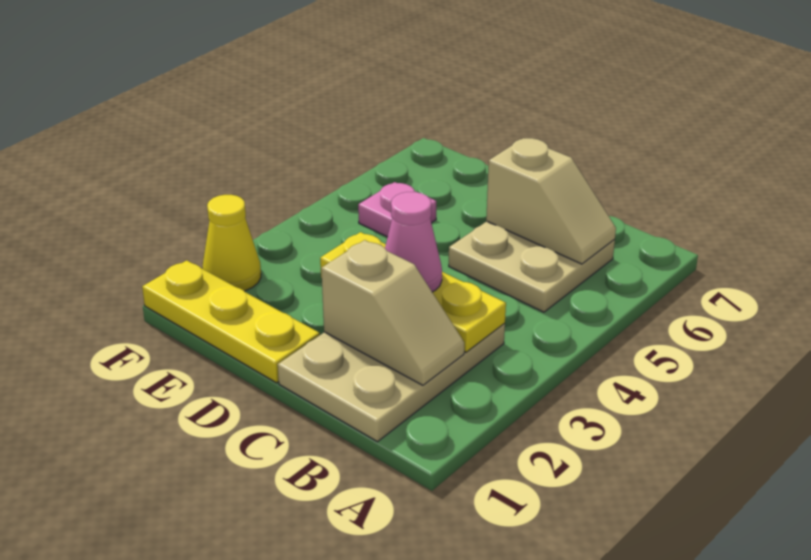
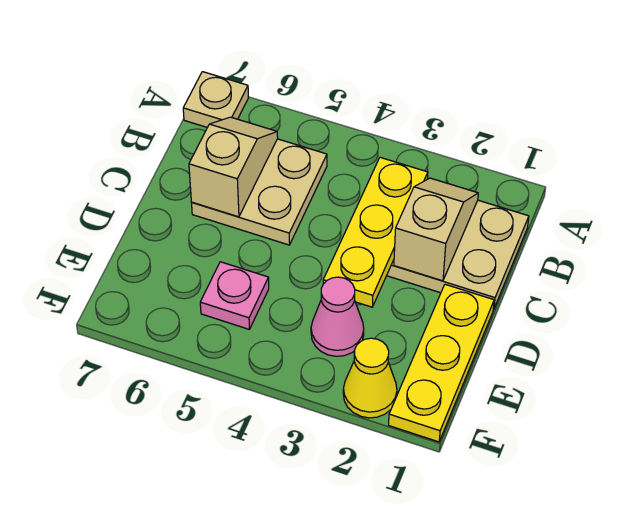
none -> tan 1x1 plate [183,72,248,127]
pink 1x1 cone [385,192,442,292] -> pink 1x1 cone moved to [311,277,364,356]

